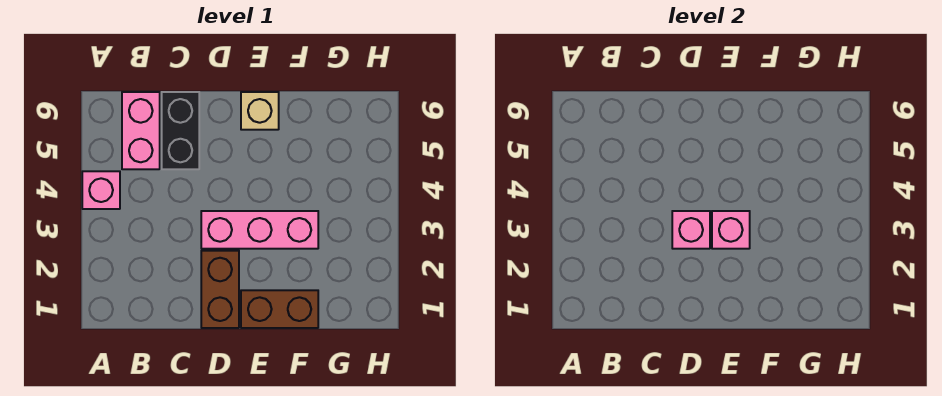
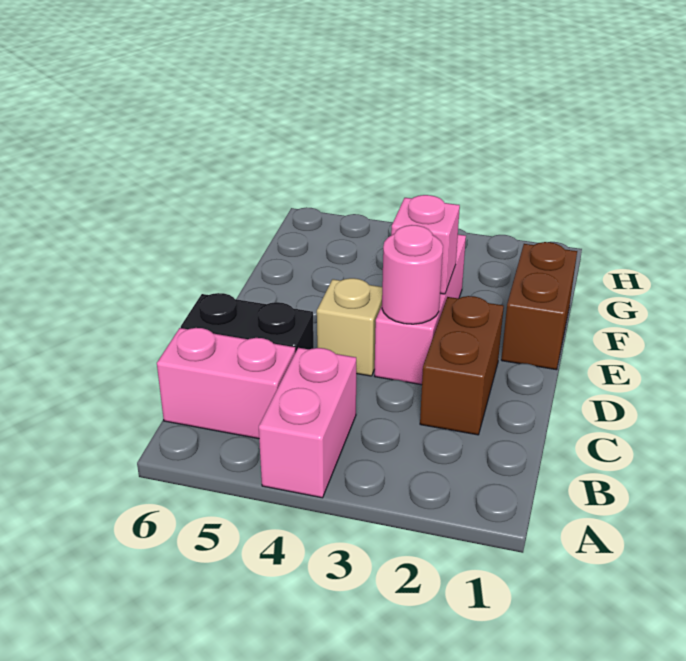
pink 1x1 brick [82,171,120,209] -> pink 1x2 brick [259,348,356,498]
brown 1x2 brick [201,251,239,328] -> brown 1x2 brick turned to [420,296,504,435]
pink 1x1 brick [672,211,710,249] -> pink 1x1 round brick [382,225,443,324]
tan 1x1 brick [241,92,279,130] -> tan 1x1 brick moved to [317,278,382,376]

